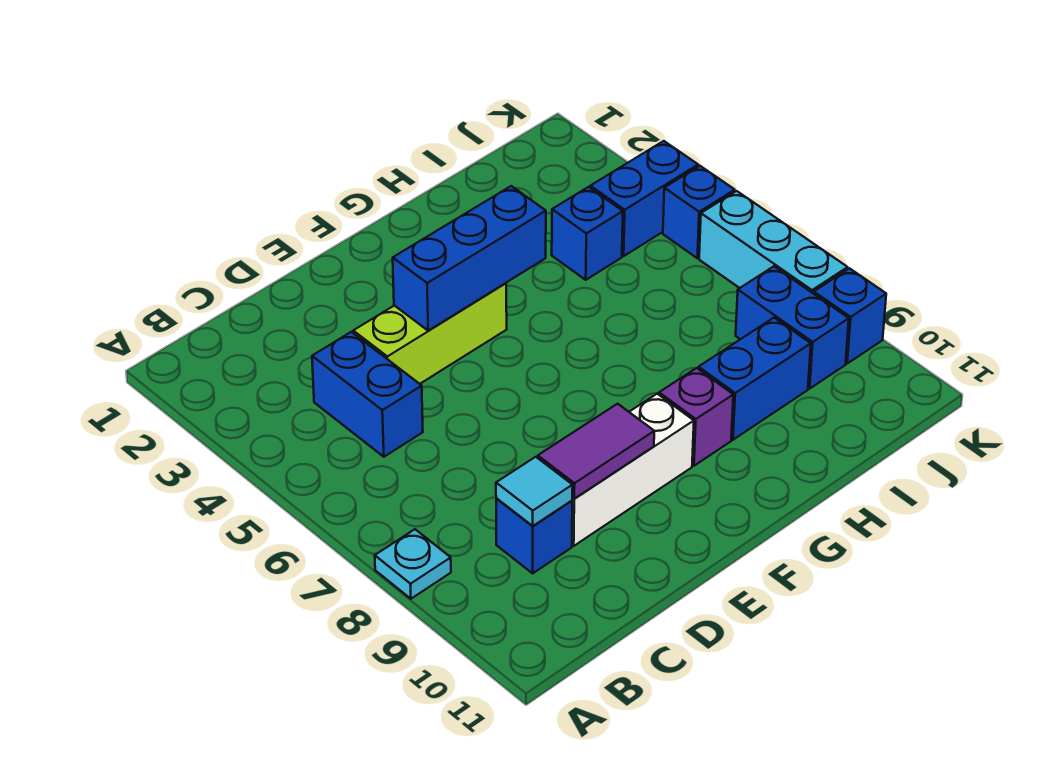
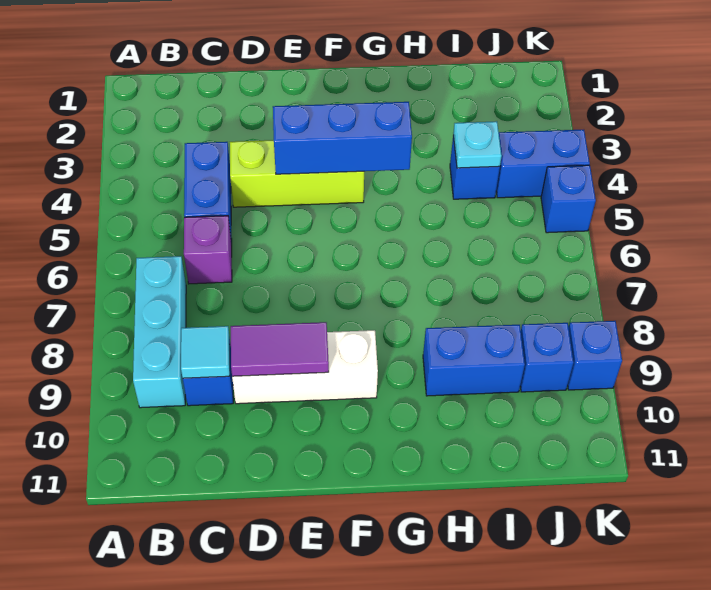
cyan 1x1 plate [375,529,451,599] -> cyan 1x1 plate moved to [453,121,502,168]
purple 1x1 brick [659,368,733,466] -> purple 1x1 brick moved to [184,216,232,284]
blue 1x2 brick [736,266,849,389] -> blue 1x1 brick [520,323,574,392]
cyan 1x3 brick [699,191,848,294] -> cyan 1x3 brick moved to [133,256,186,408]

